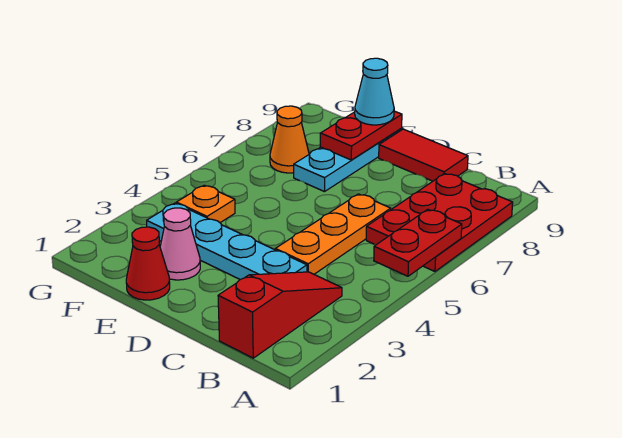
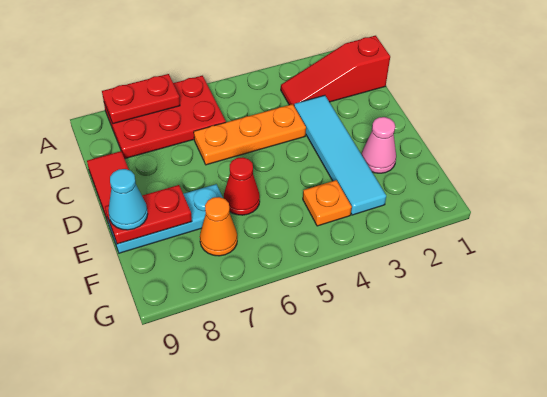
red 1x2 plate [374,209,462,276] -> red 1x2 plate moved to [102,74,180,124]
cyan 1x4 plate [147,203,307,280] -> cyan 1x4 tile [294,95,386,215]
red 1x1 cone [126,227,170,300] -> red 1x1 cone moved to [224,157,260,215]

